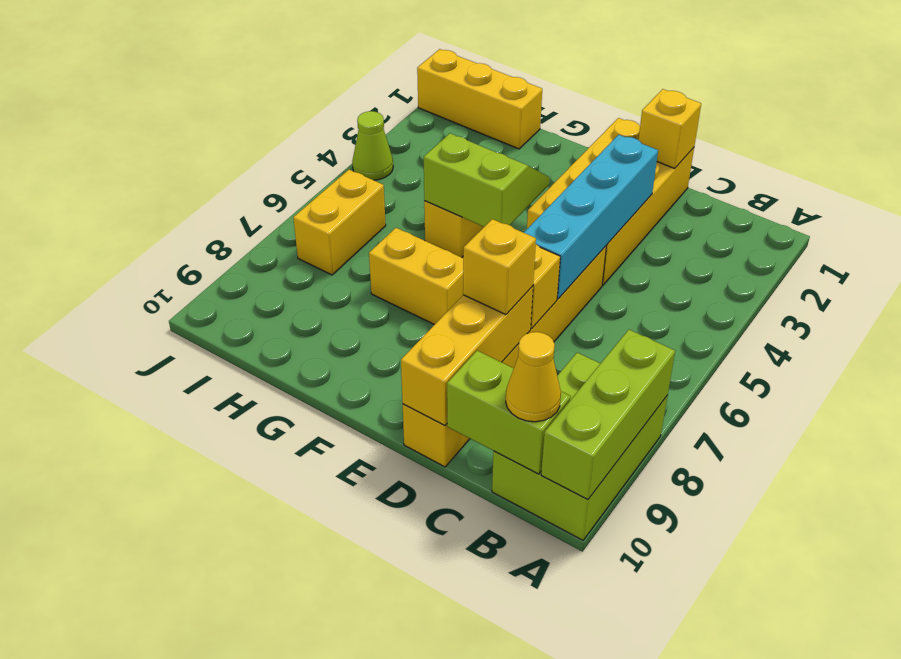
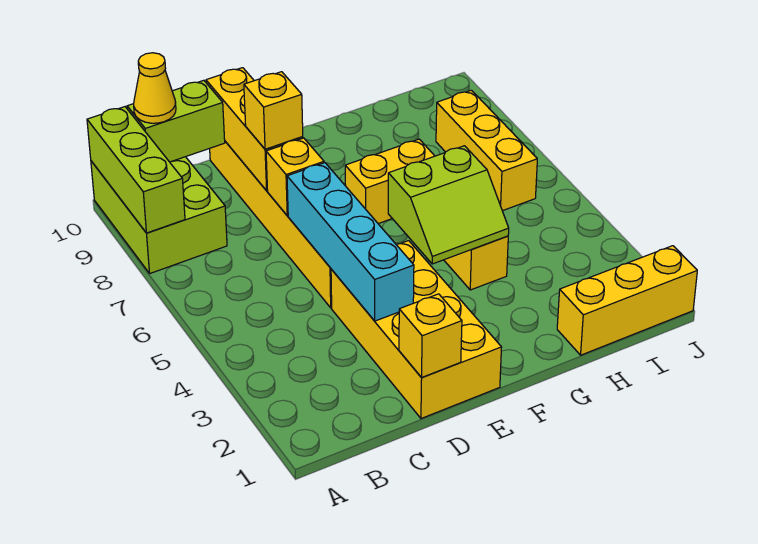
yellow 1x2 brick [293,170,386,275] -> yellow 1x3 brick [436,90,537,211]
lime 1x1 cone [352,111,393,180] -> none

